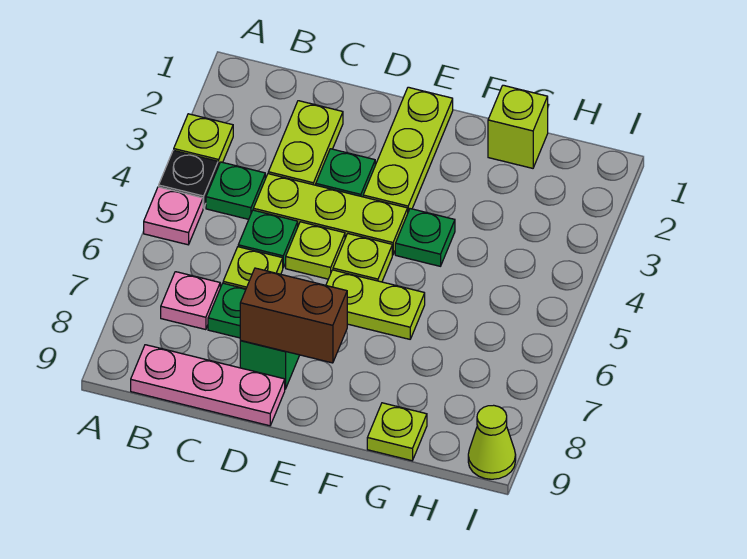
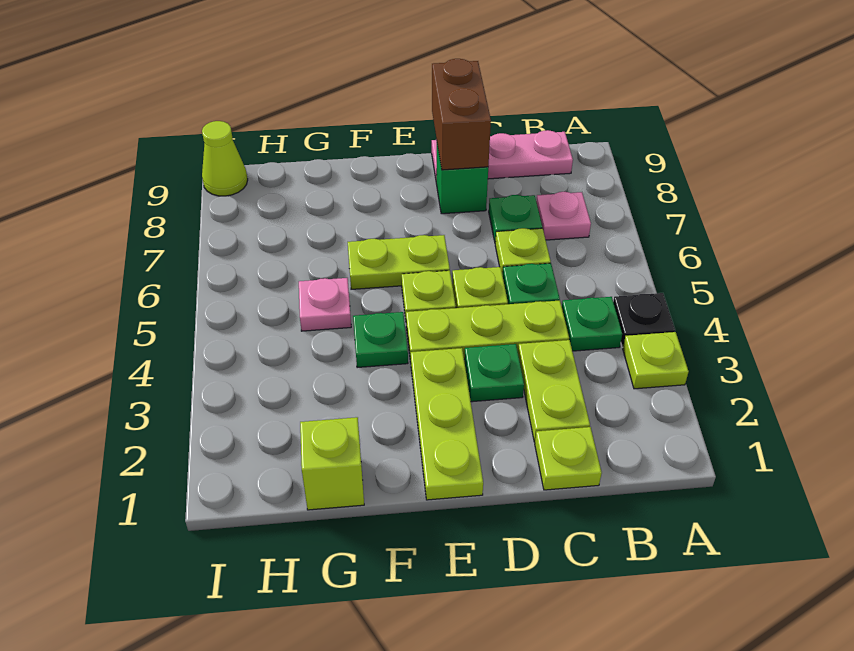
pink 1x1 plate [144,187,203,245] -> pink 1x1 plate moved to [299,278,351,331]
brown 1x2 brick [240,268,347,363] -> brown 1x2 brick turned to [432,59,491,170]
lime 1x1 plate [367,403,427,461] -> lime 1x1 plate moved to [535,427,602,490]

